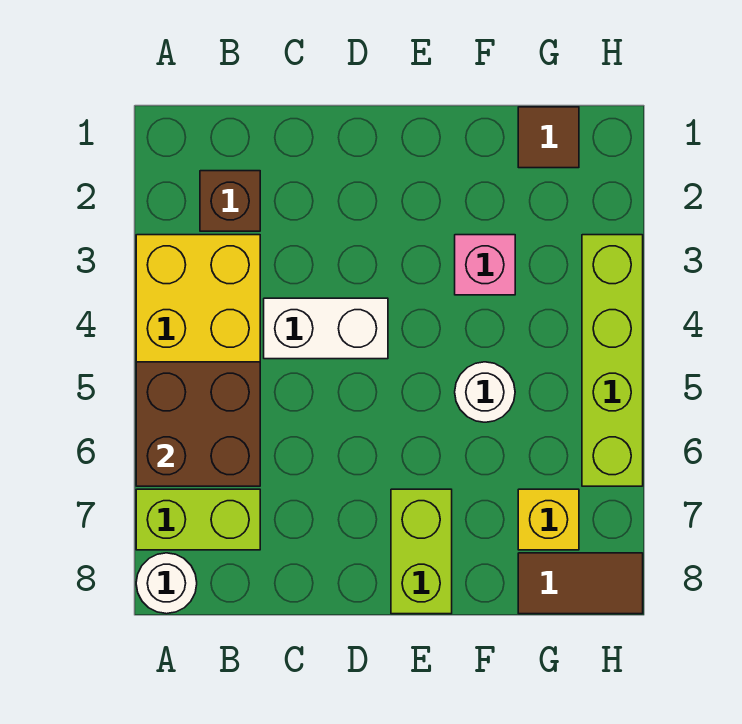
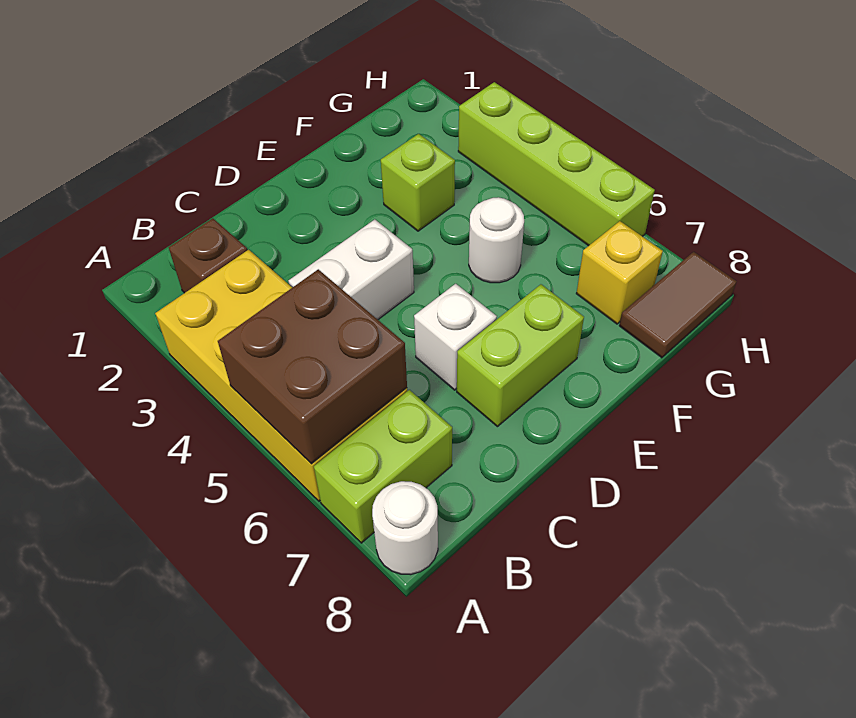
none -> white 1x1 brick [414,284,497,390]
lime 1x2 brick [391,489,452,614] -> lime 1x2 brick turned to [457,284,584,427]
pink 1x1 brick [455,235,515,295] -> lime 1x1 brick [381,134,455,231]
brown 1x1 tile [518,107,579,168] -> none

